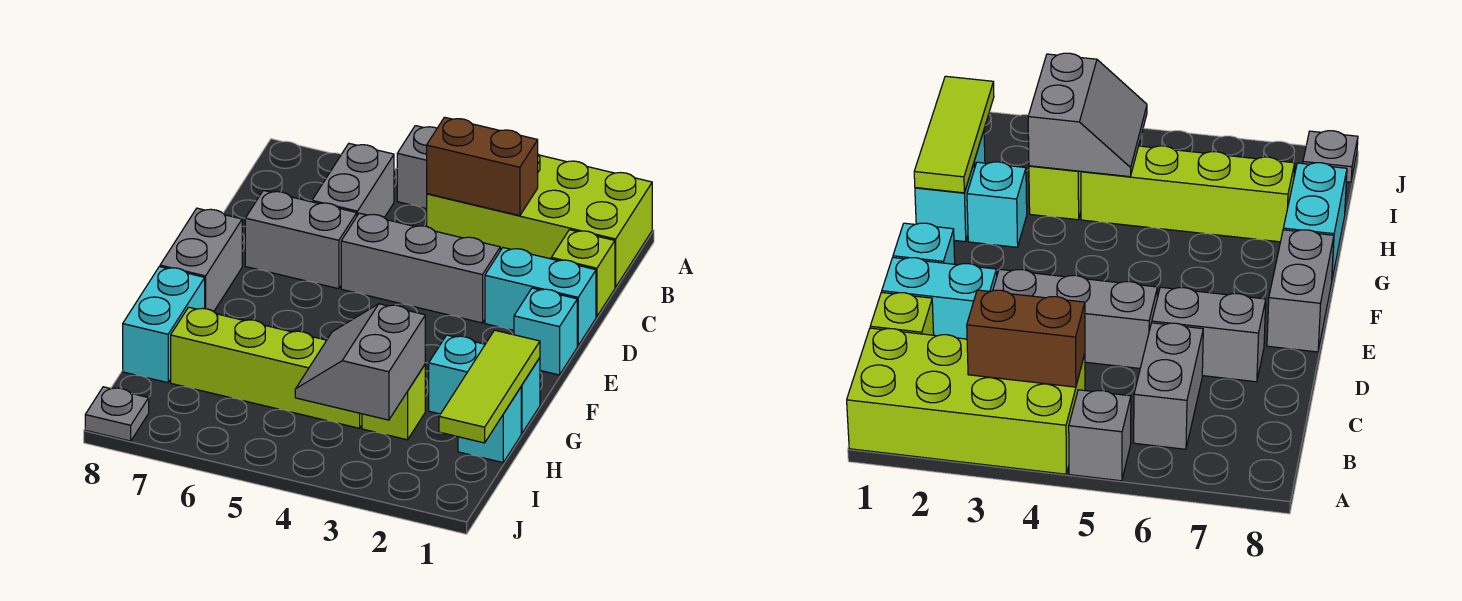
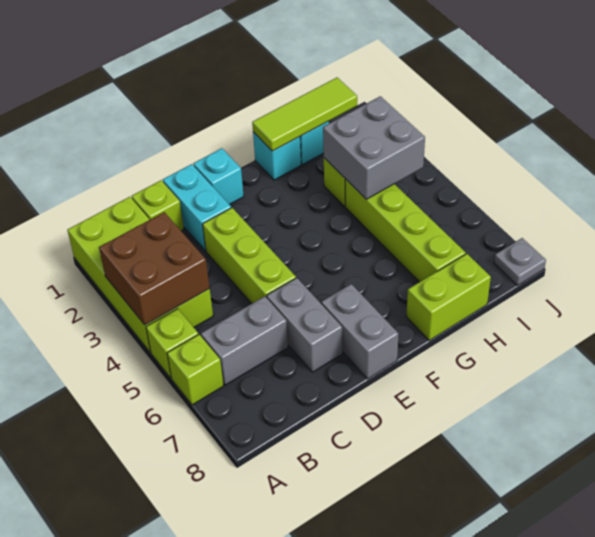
grey 1x1 brick [397,126,437,209] -> lime 1x1 brick [146,309,198,378]
none -> lime 1x1 brick [167,334,224,405]
brown 1x2 brick [427,117,538,216] -> brown 2x2 brick [99,212,210,325]
grey 1x3 brick [341,213,500,323] -> lime 1x3 brick [203,208,296,303]
grey 1x2 brick [160,208,242,312] -> grey 1x2 brick turned to [321,284,398,379]
cyan 1x1 brick [429,335,485,414] -> none
cyan 1x2 brick [123,267,205,383] -> lime 1x2 brick [406,254,491,340]
grey 2x2 slope [295,304,425,420] -> grey 2x2 brick [323,96,425,200]

